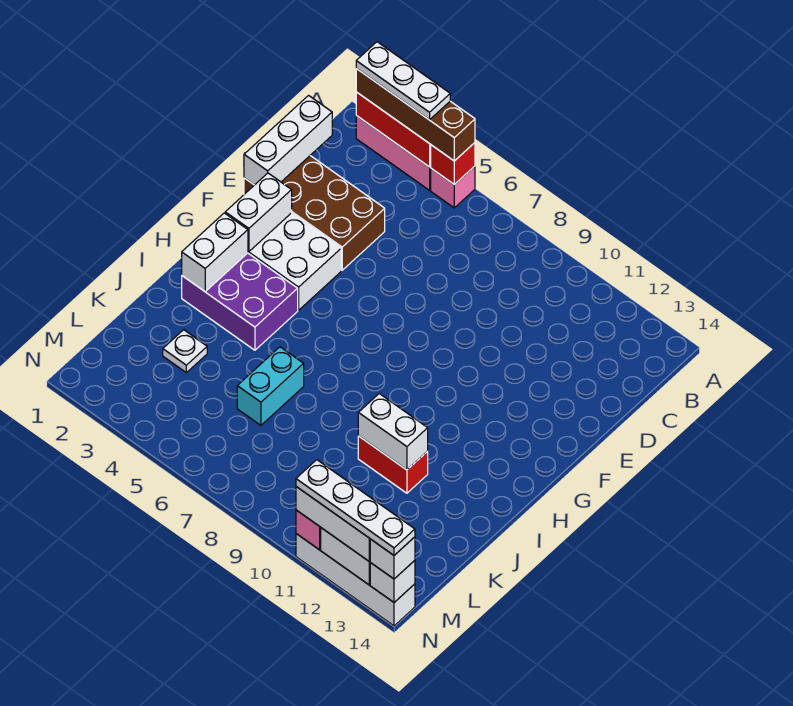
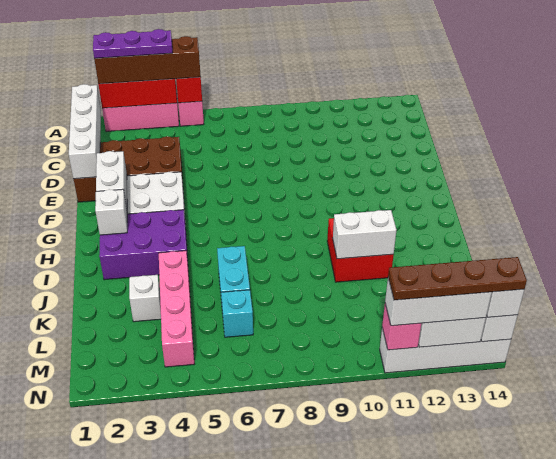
white 1x3 plate [356,42,450,120] -> purple 1x3 plate [93,29,173,58]
white 1x3 brick [244,96,332,185] -> white 1x4 brick [69,84,101,179]
white 1x2 brick [182,213,248,291] -> white 1x1 brick [95,189,127,235]
none -> pink 1x4 brick [159,251,194,367]
red 1x2 brick [358,436,428,493] -> red 2x2 brick [327,218,393,282]
white 1x1 plate [163,330,207,373] -> white 1x1 brick [129,275,161,322]
none -> cyan 1x1 brick [221,290,253,337]
white 1x4 plate [296,460,415,555] -> brown 1x4 plate [388,257,527,300]

